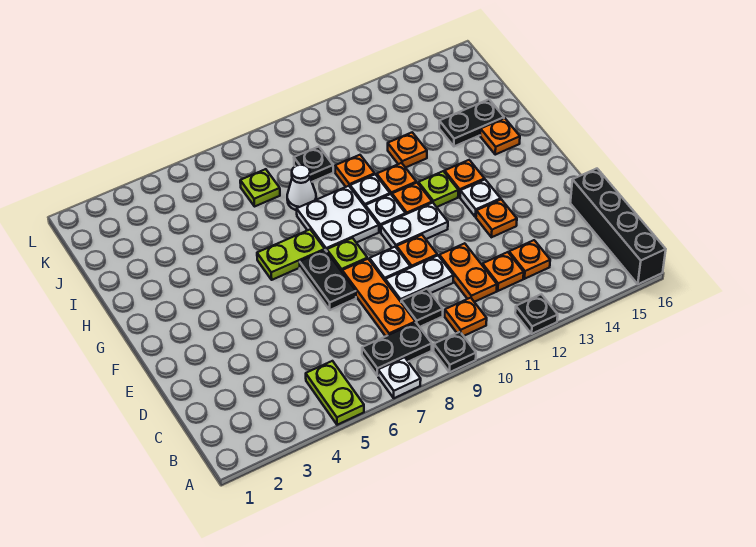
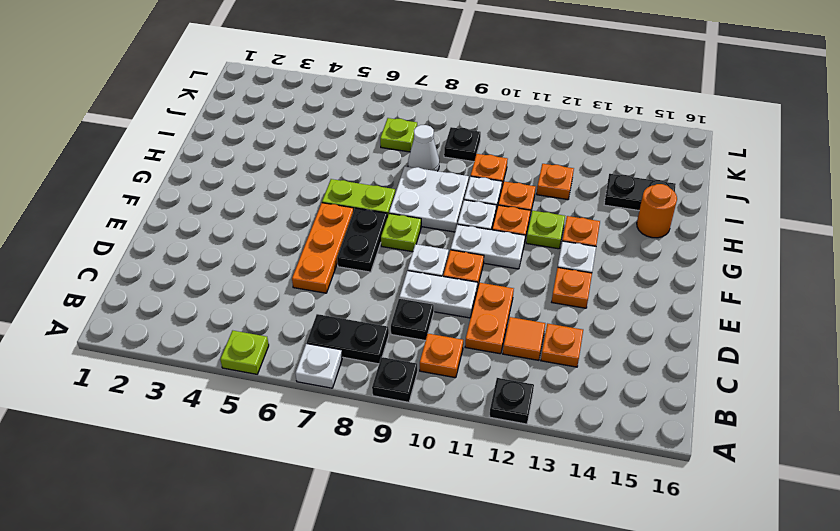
lime 1x2 plate [306,361,364,425] -> lime 1x1 plate [220,330,269,374]
black 1x4 brick [570,169,666,284] -> none
orange 1x3 plate [342,259,415,336] -> orange 1x3 plate moved to [292,203,354,293]
orange 1x1 plate [482,252,524,291] -> orange 1x1 tile [503,317,545,360]
orange 1x1 plate [480,118,520,155] -> orange 1x1 round brick [637,184,677,238]

